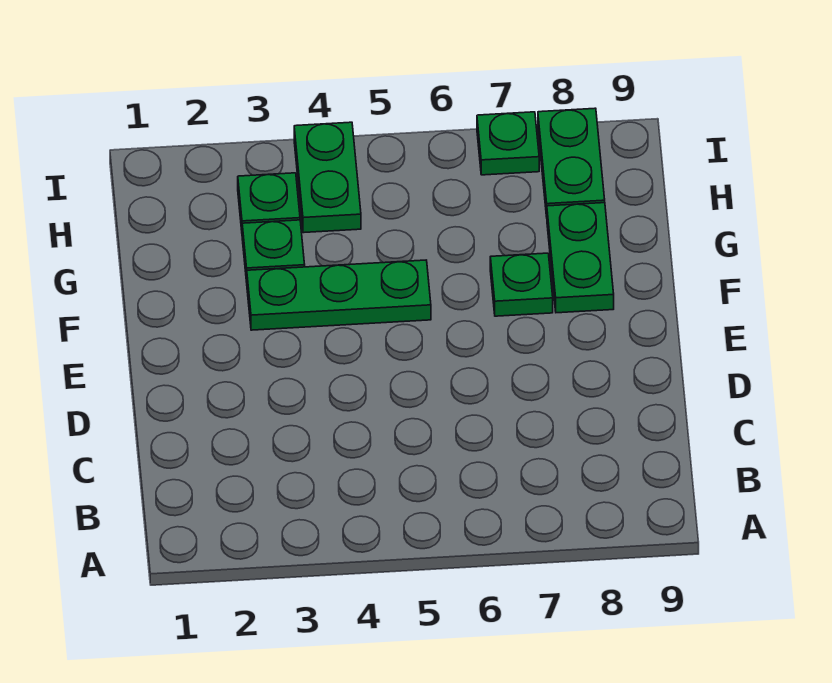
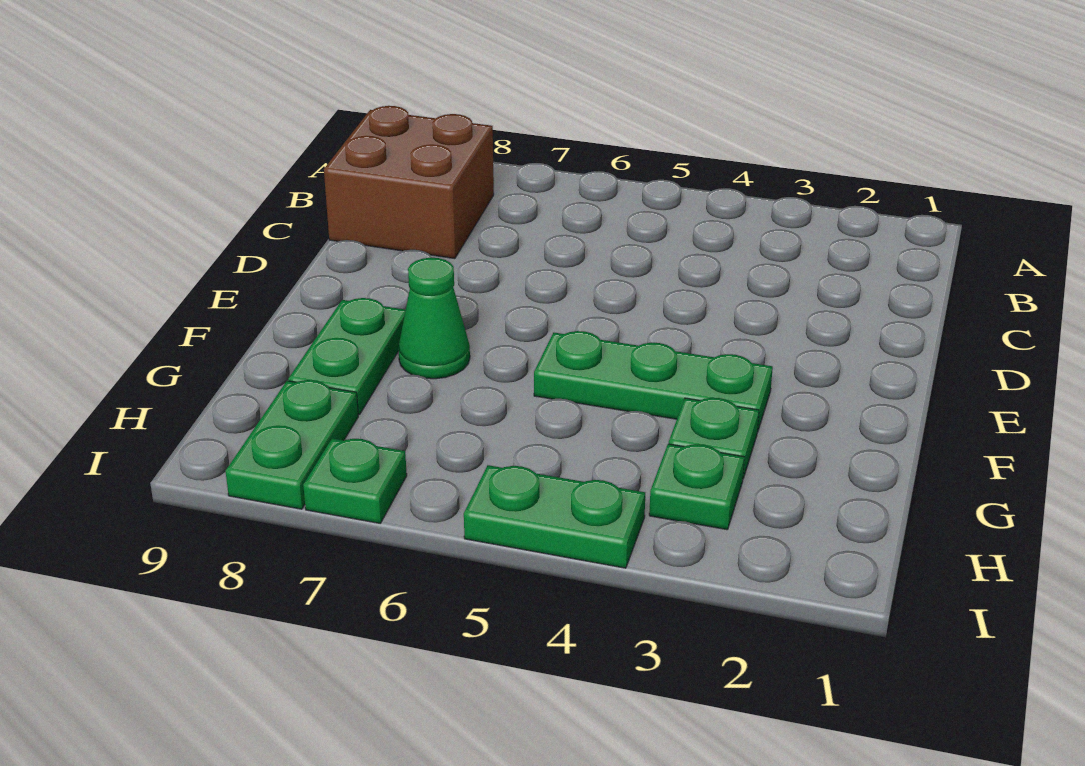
none -> brown 2x2 brick [324,106,494,259]
green 1x1 plate [490,253,553,316] -> green 1x1 cone [398,258,470,379]
green 1x2 plate [294,122,361,233] -> green 1x2 plate turned to [464,465,645,568]

